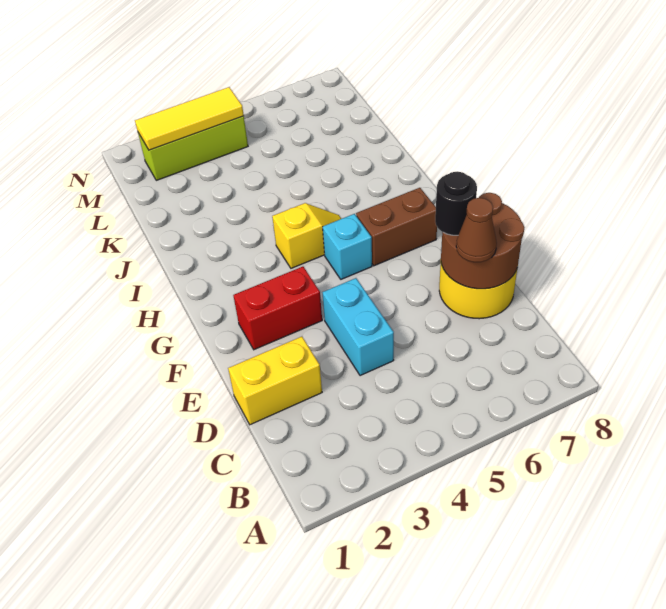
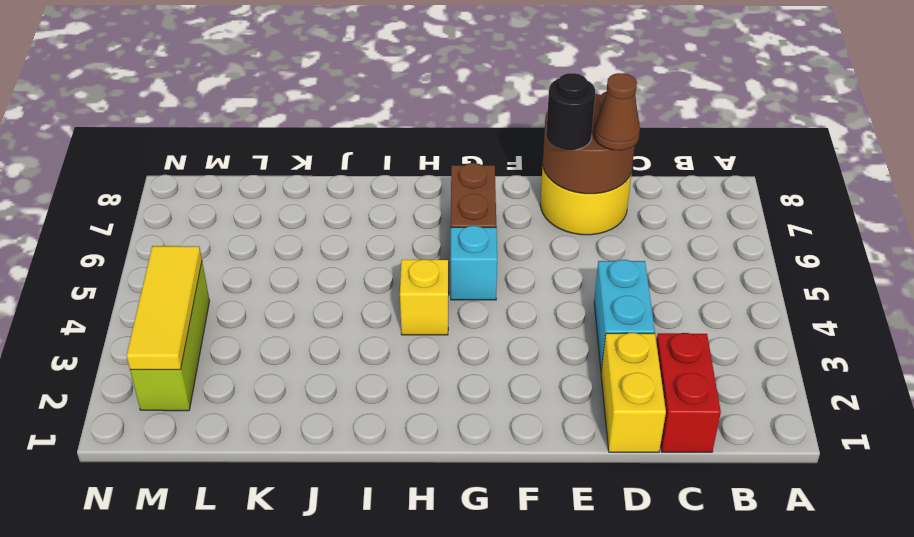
cyan 1x2 brick [323,278,394,376] -> cyan 1x2 brick turned to [594,260,655,371]
red 1x2 brick [233,267,322,350] -> red 1x2 brick moved to [656,333,721,452]

